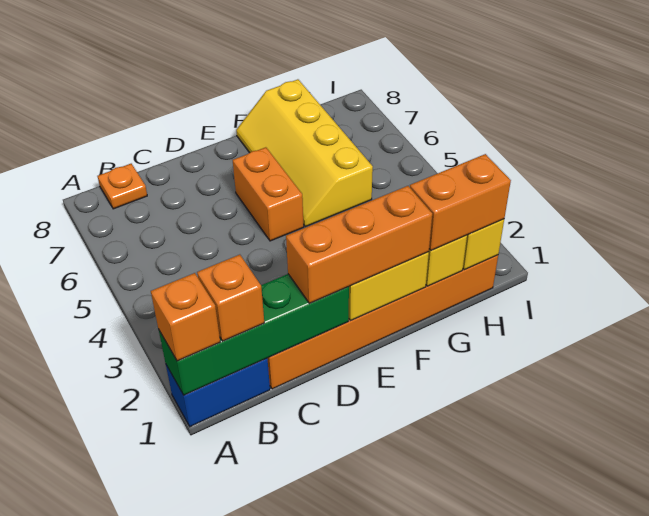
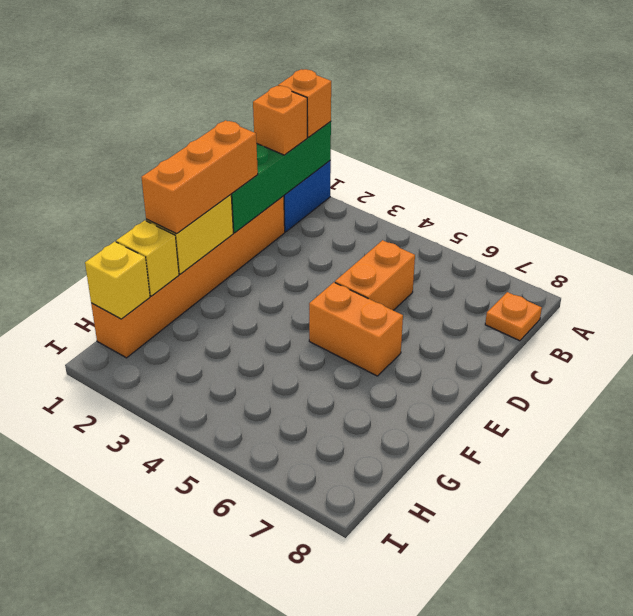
yellow 2x4 slope [236,79,373,227] -> none
orange 1x2 brick [410,154,511,251] -> orange 1x2 brick moved to [335,240,415,310]

